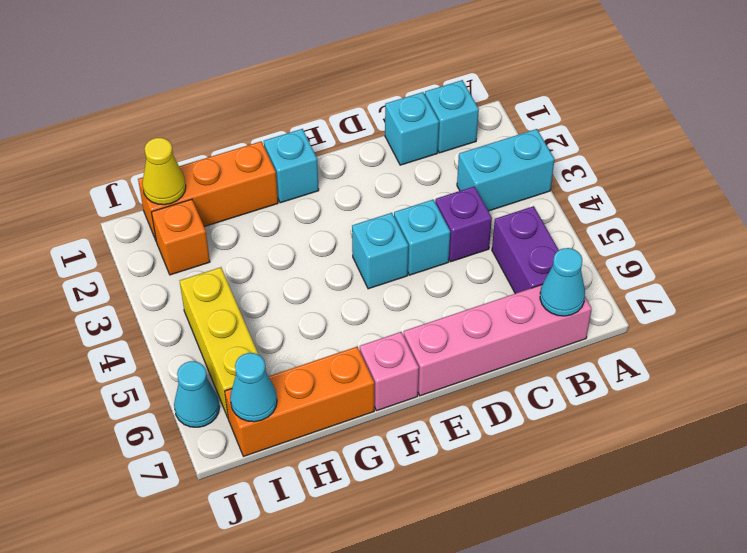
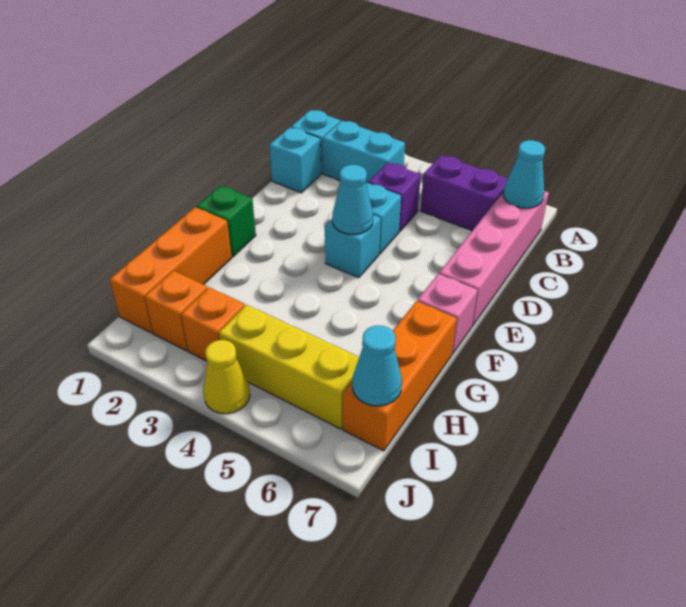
cyan 1x2 brick [457,129,555,211] -> cyan 1x2 brick turned to [323,121,405,184]
cyan 1x1 brick [264,129,319,203] -> green 1x1 brick [197,186,256,257]
yellow 1x1 cone [142,138,186,205] -> yellow 1x1 cone moved to [203,340,250,414]
none -> orange 1x1 brick [181,287,245,361]
cyan 1x1 cone [174,361,220,427] -> cyan 1x1 cone moved to [332,165,373,234]

